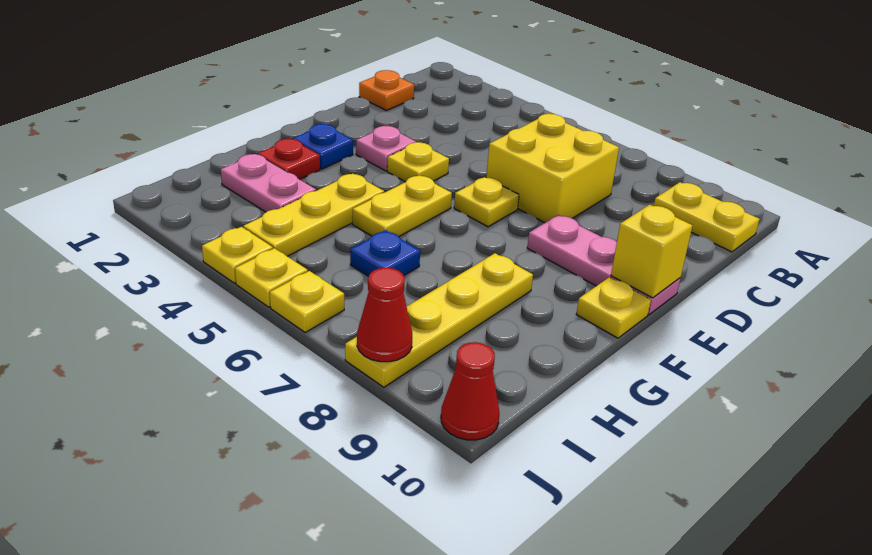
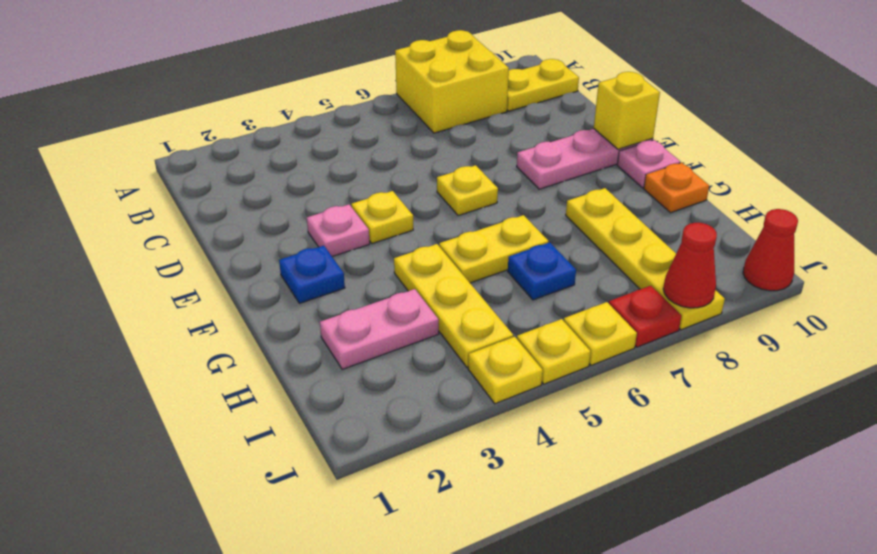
orange 1x1 plate [359,70,414,111] -> orange 1x1 plate moved to [644,163,709,213]
yellow 2x2 brick [486,114,619,223] -> yellow 2x2 brick moved to [395,30,509,133]
yellow 1x2 plate [352,175,452,236] -> yellow 1x2 plate turned to [439,215,549,283]
yellow 1x1 plate [576,277,651,338] -> pink 1x1 plate [617,140,680,188]
red 1x1 plate [258,139,320,180] -> red 1x1 plate moved to [609,286,681,347]

